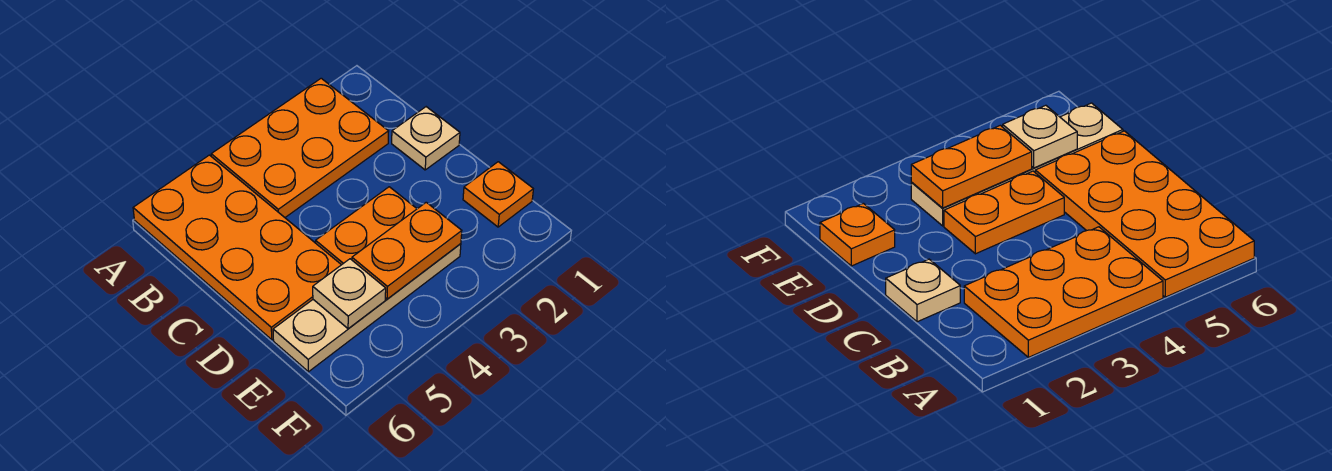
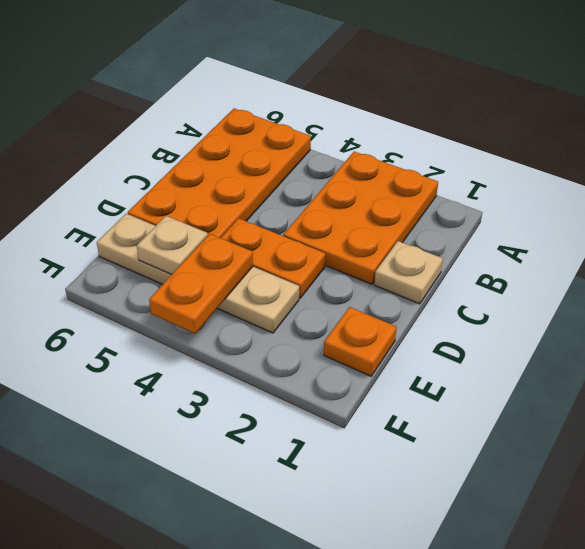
orange 2x3 plate [211,78,389,217] -> orange 2x3 plate turned to [283,151,438,284]
orange 1x2 plate [352,202,462,299] -> orange 1x2 plate turned to [149,234,253,334]

